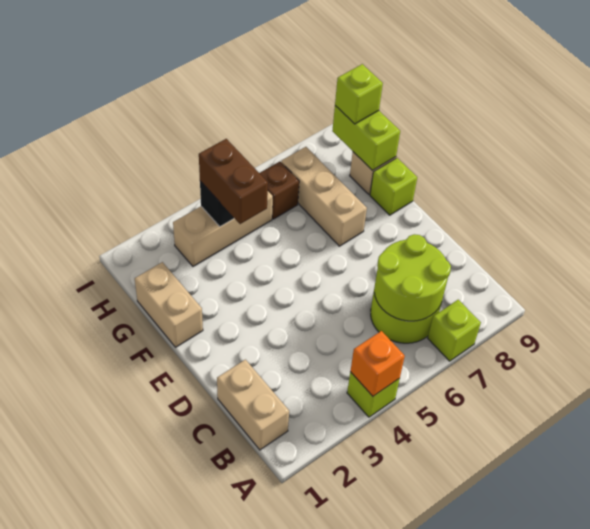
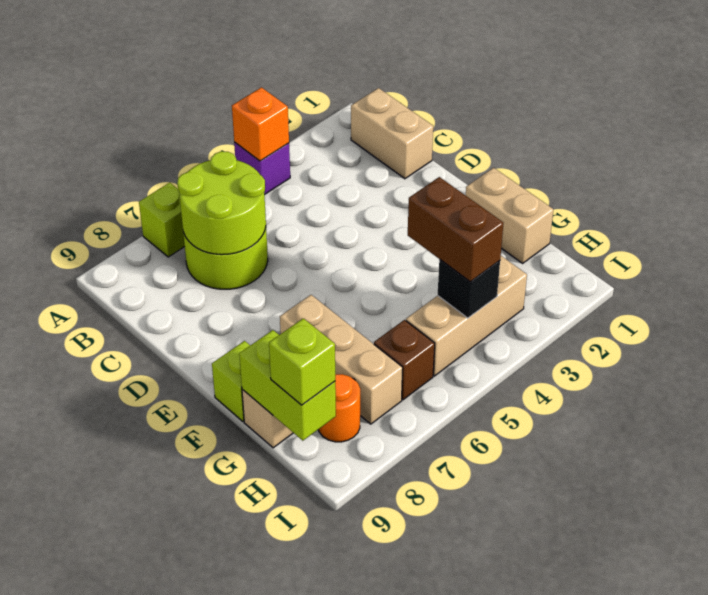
lime 1x1 brick [347,372,400,417] -> purple 1x1 brick [234,142,290,194]
none -> orange 1x1 round brick [318,374,360,442]

